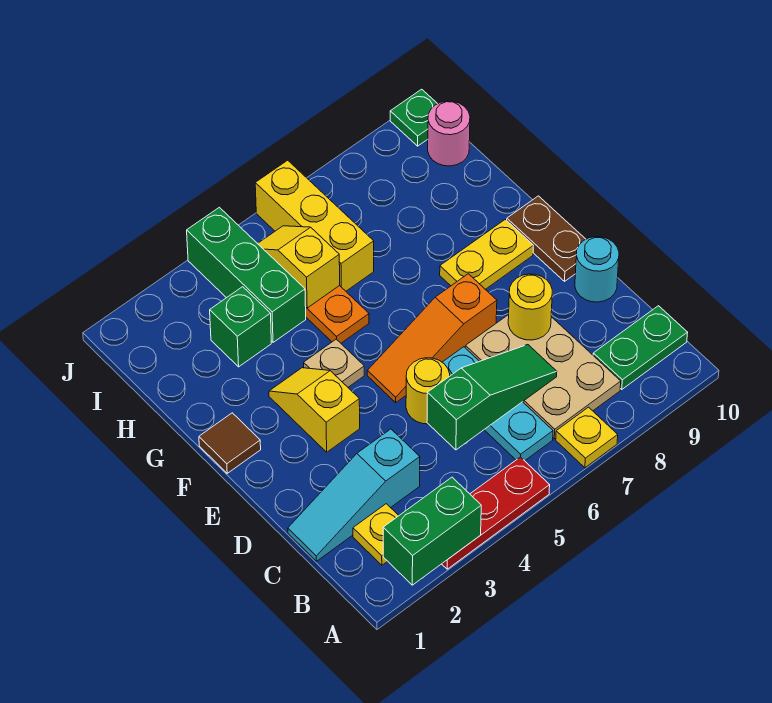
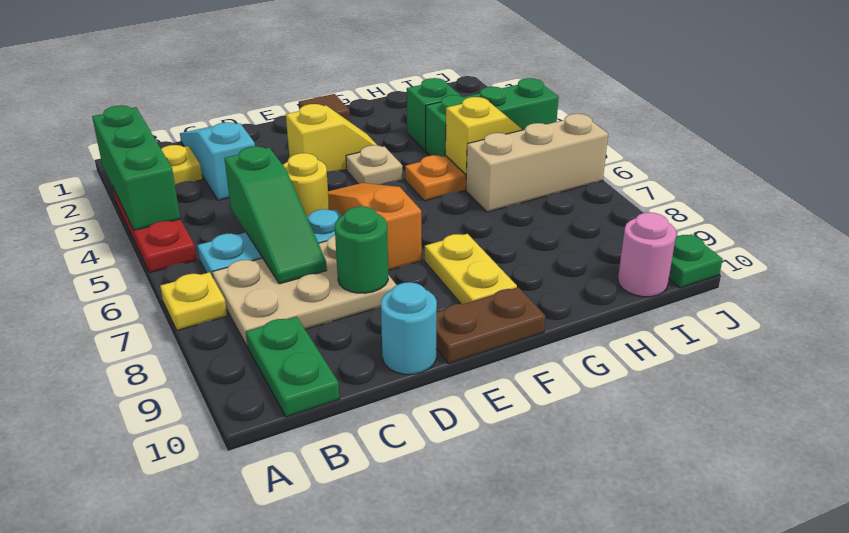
green 1x2 brick [383,477,481,585] -> green 1x3 brick [92,105,180,230]
yellow 1x1 round brick [508,274,552,340] -> green 1x1 round brick [335,206,388,293]
yellow 1x3 brick [255,160,374,291] -> tan 1x3 brick [466,114,608,212]

